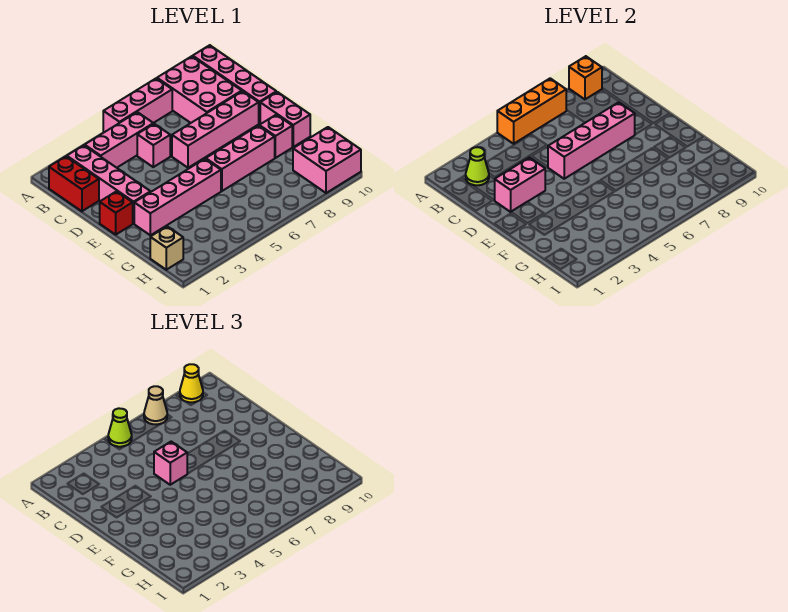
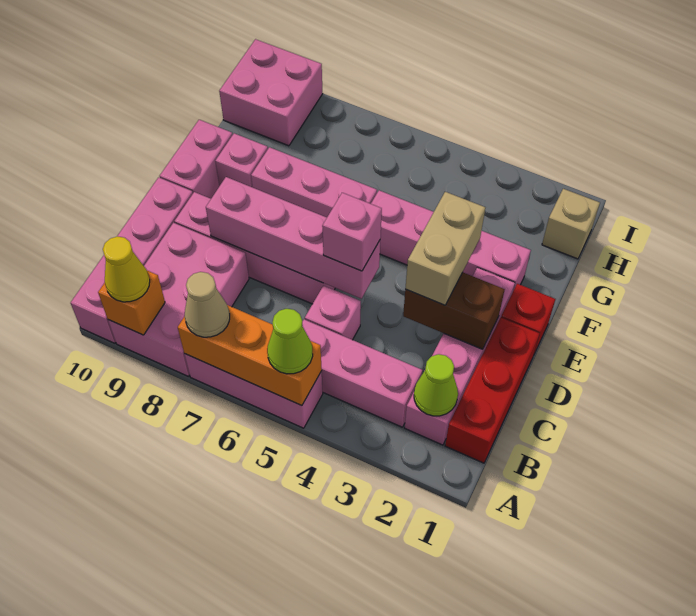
red 1x2 brick [49,156,99,211] -> red 1x3 brick [445,318,540,463]
pink 1x2 brick [494,158,545,212] -> brown 1x2 brick [403,272,505,349]
none -> tan 1x2 brick [405,192,485,305]

